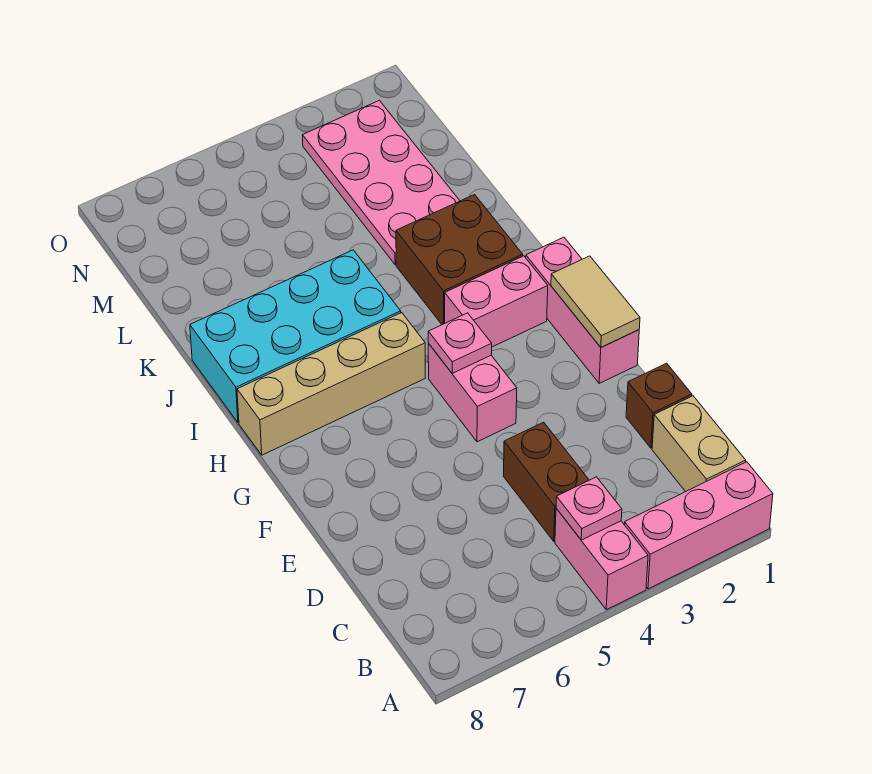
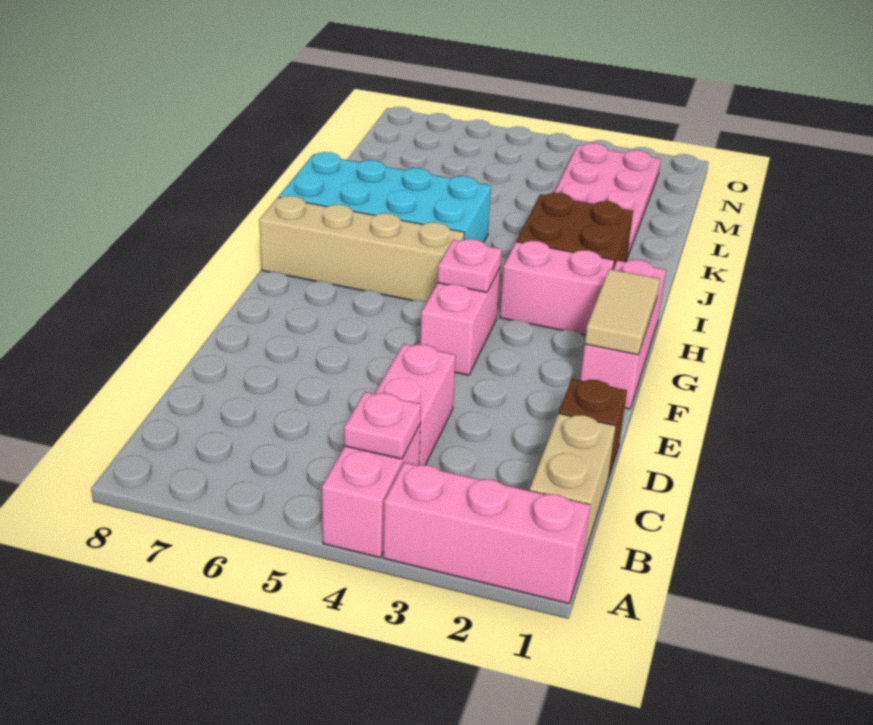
brown 1x2 brick [504,422,589,541] -> pink 1x2 brick [375,344,456,465]

